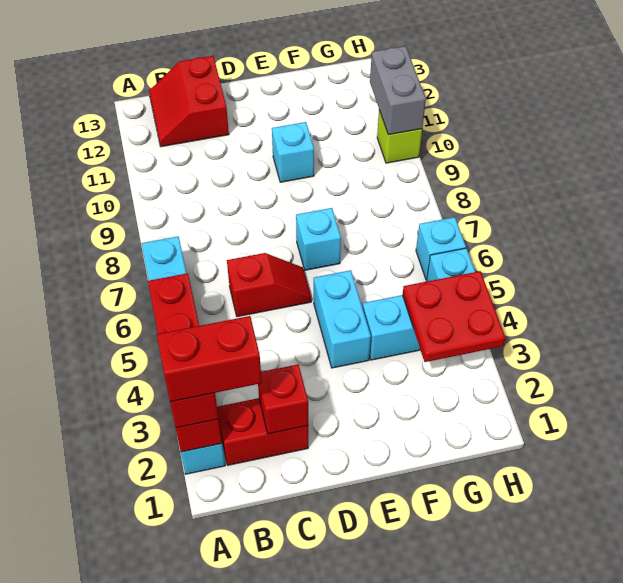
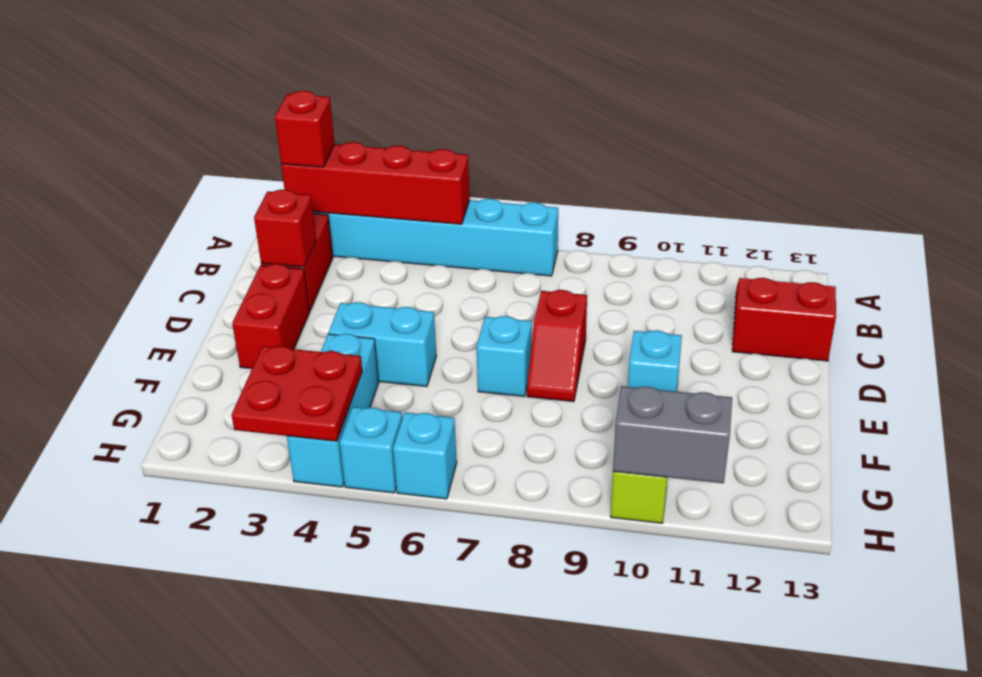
red 1x2 brick [157,316,262,402] -> red 1x2 brick moved to [232,264,310,369]
red 1x2 slope [227,253,311,317] -> red 1x2 slope moved to [527,290,587,402]

